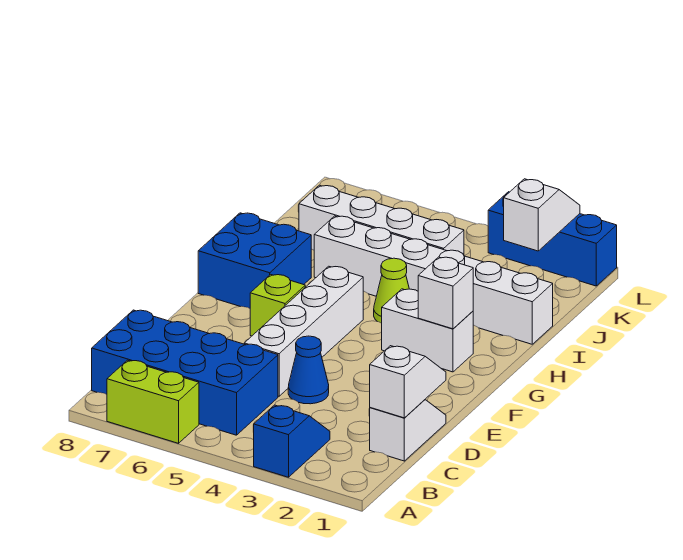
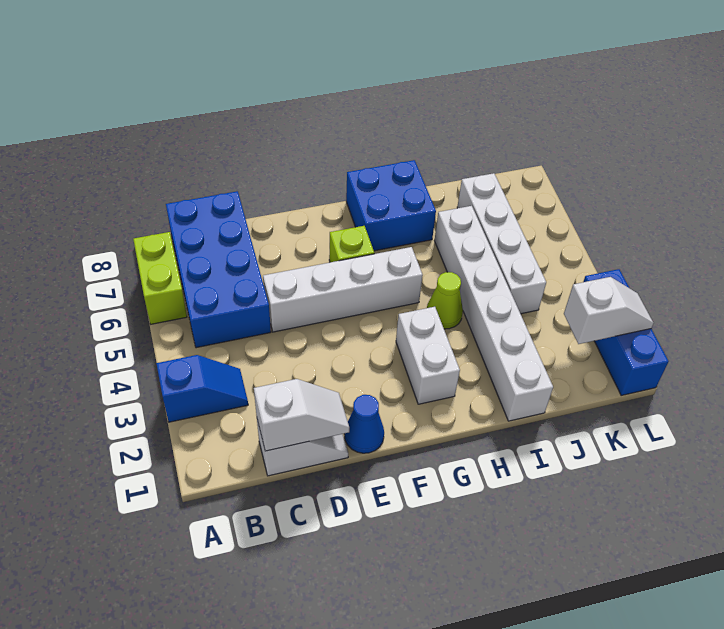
blue 1x1 cone [288,336,329,404] -> blue 1x1 cone moved to [344,395,384,453]
white 1x1 brick [418,257,473,329] -> none

